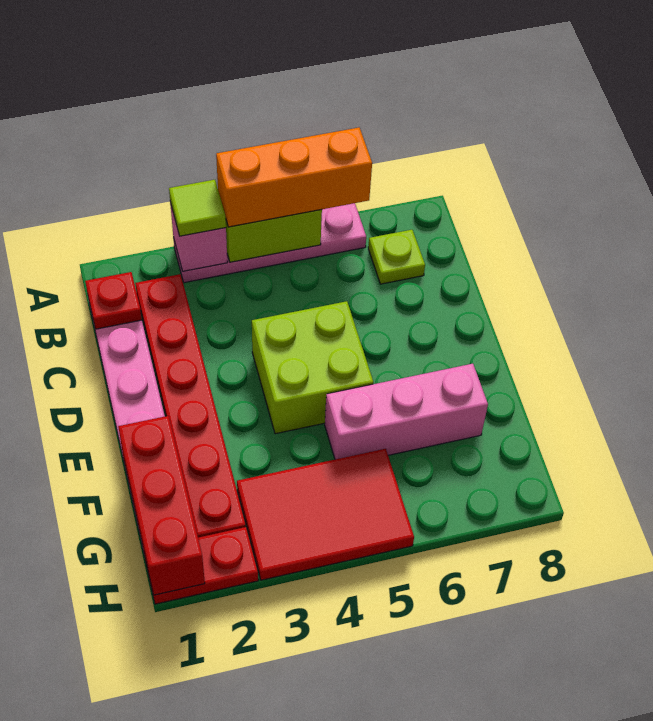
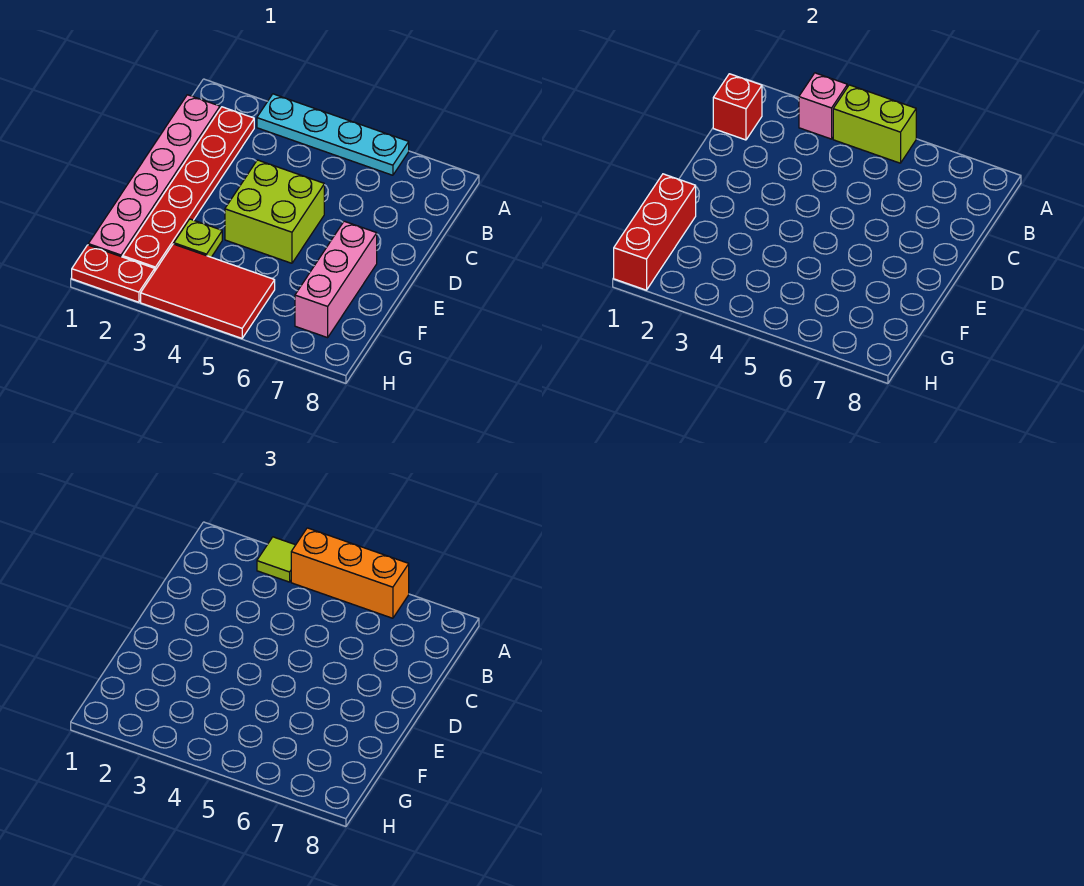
pink 1x4 plate [173,203,366,283] -> cyan 1x4 plate [257,94,409,175]
red 1x1 plate [85,272,142,329] -> red 1x1 brick [713,74,762,140]
lime 1x1 plate [368,230,425,284] -> lime 1x1 plate moved to [174,219,222,257]
pink 1x3 brick [325,364,488,459] -> pink 1x3 brick turned to [295,221,377,338]

